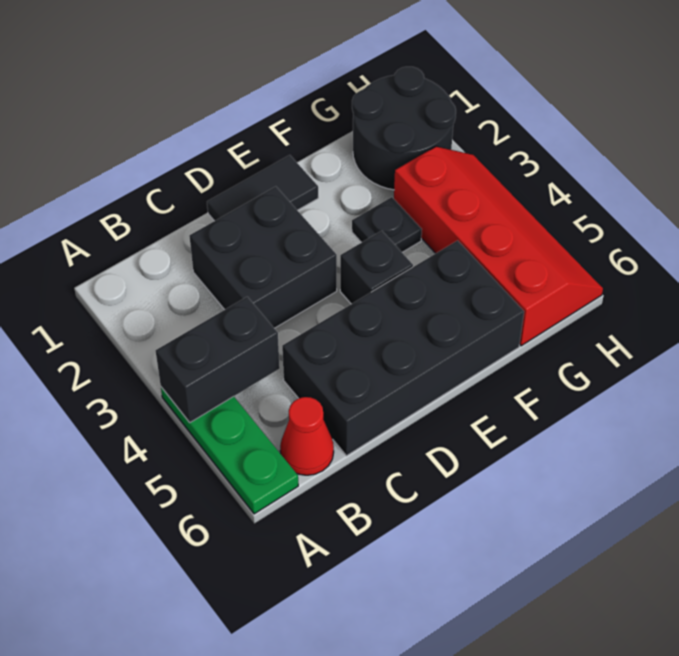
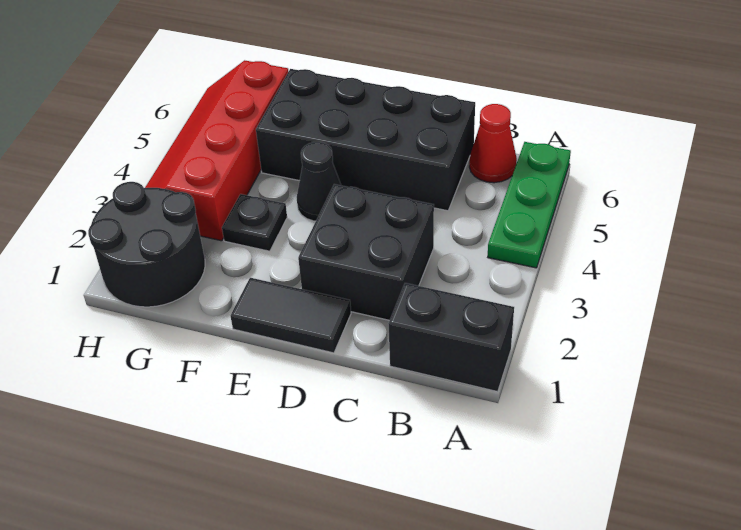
black 1x2 brick [156,297,280,423] -> black 1x2 brick moved to [388,283,514,392]
black 1x1 brick [340,231,413,304] -> black 1x1 cone [297,142,341,221]

